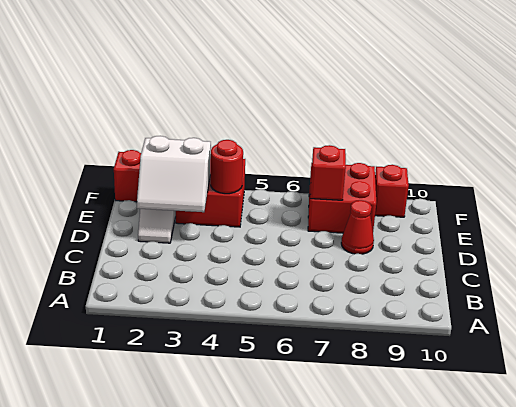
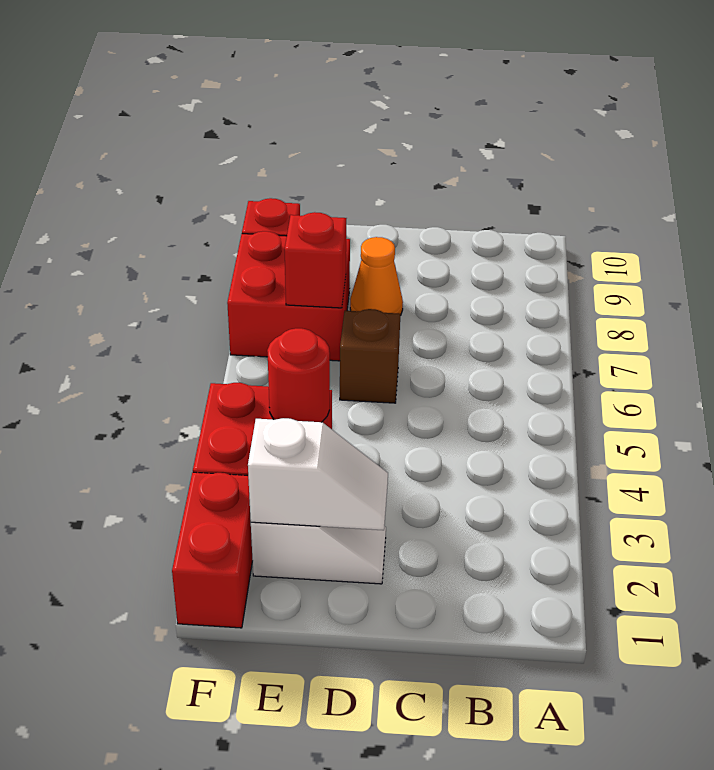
white 2x2 slope [137,136,211,212] -> white 1x2 slope [248,418,388,530]
none -> brown 1x1 brick [340,309,400,403]
red 1x1 cone [341,200,374,254] -> orange 1x1 cone [350,237,403,316]

